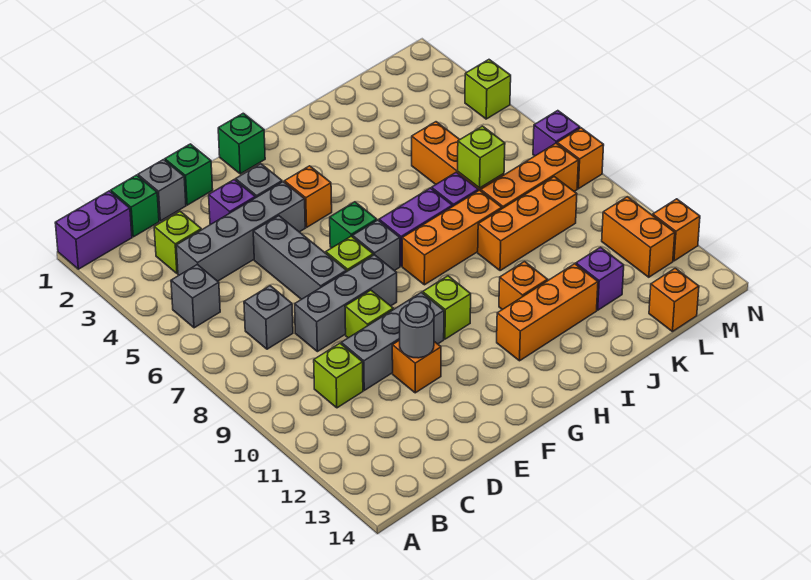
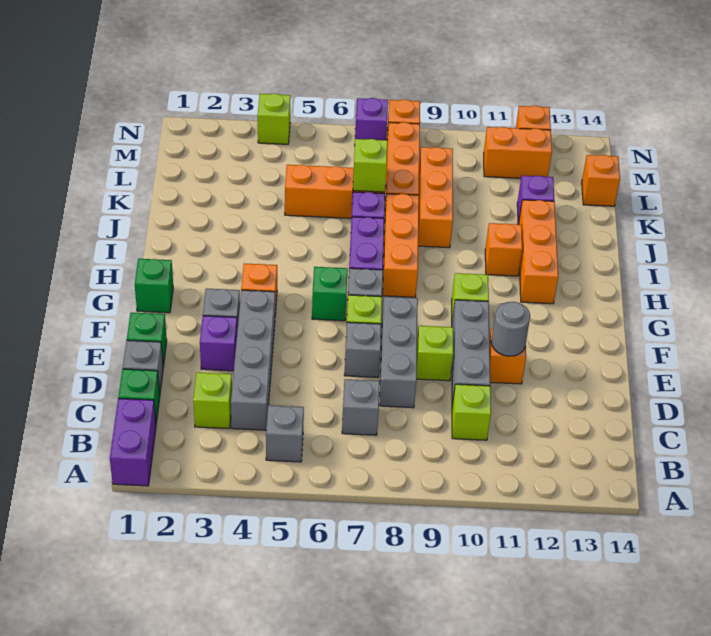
grey 1x3 brick [253,216,347,299] -> grey 1x1 brick [344,322,381,377]

